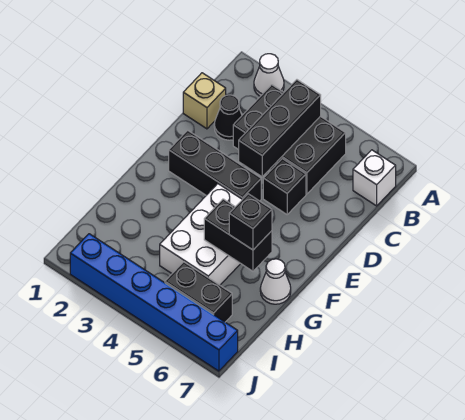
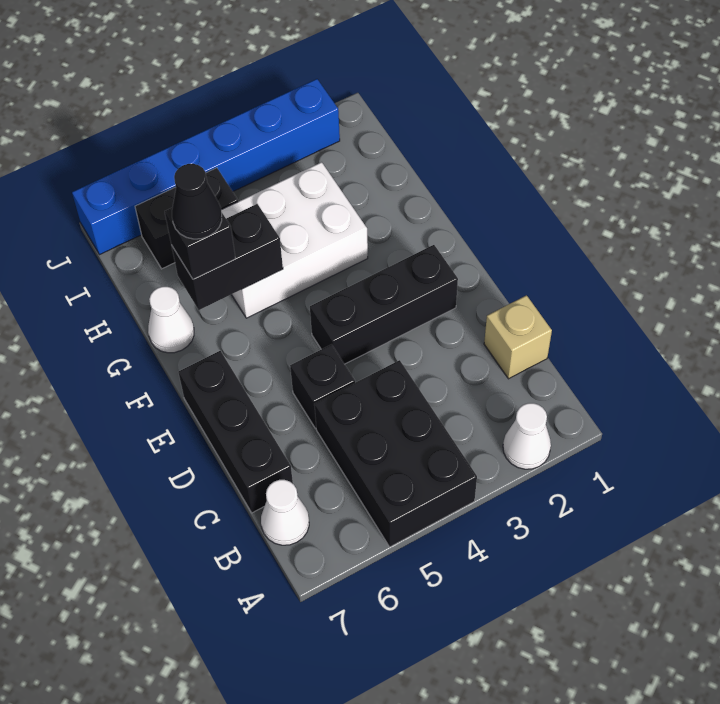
black 2x3 brick [233,85,346,194] -> black 2x3 brick turned to [314,360,477,547]
black 1x3 brick [239,80,321,177] -> black 1x3 brick moved to [179,351,293,513]
white 1x1 brick [353,150,396,206] -> white 1x1 cone [261,480,309,545]
black 1x1 cone [214,95,242,140] -> black 1x1 cone moved to [172,164,222,239]
white 2x3 brick [160,184,242,285] -> white 2x3 brick turned to [221,162,368,318]

